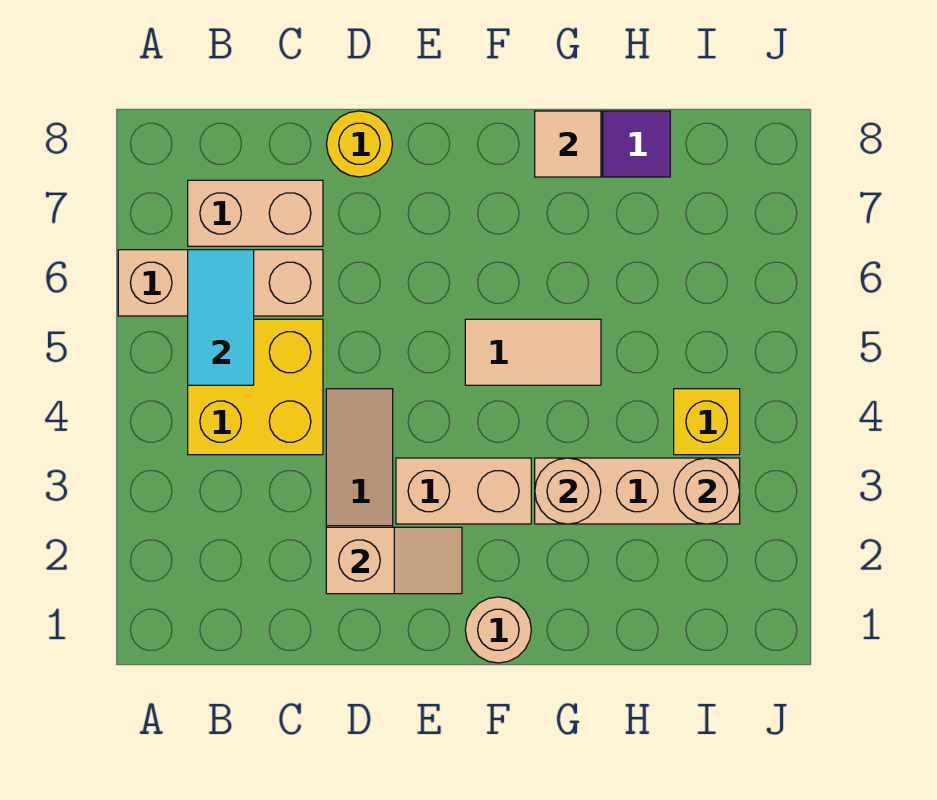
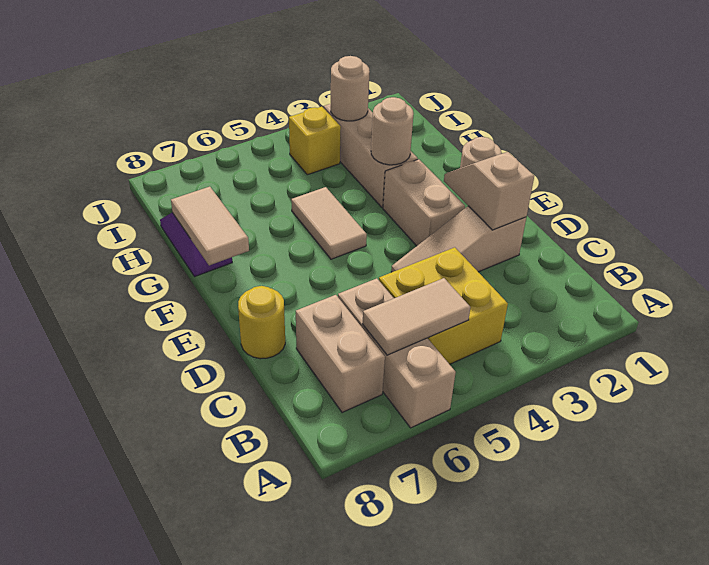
cyan 1x2 tile [188,250,254,385] -> tan 1x2 tile [363,278,471,355]
tan 1x1 tile [535,111,601,177] -> tan 1x2 tile [171,187,249,265]

